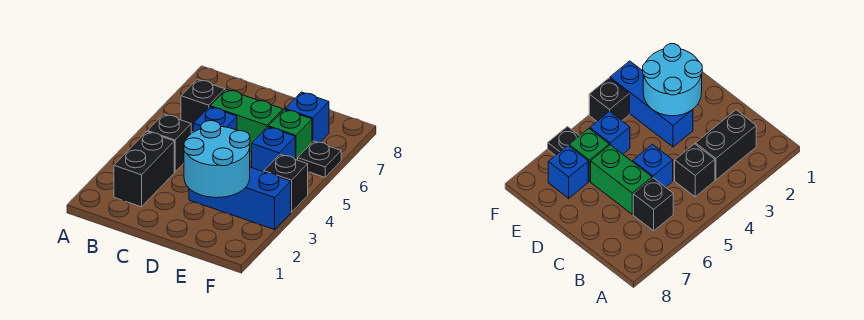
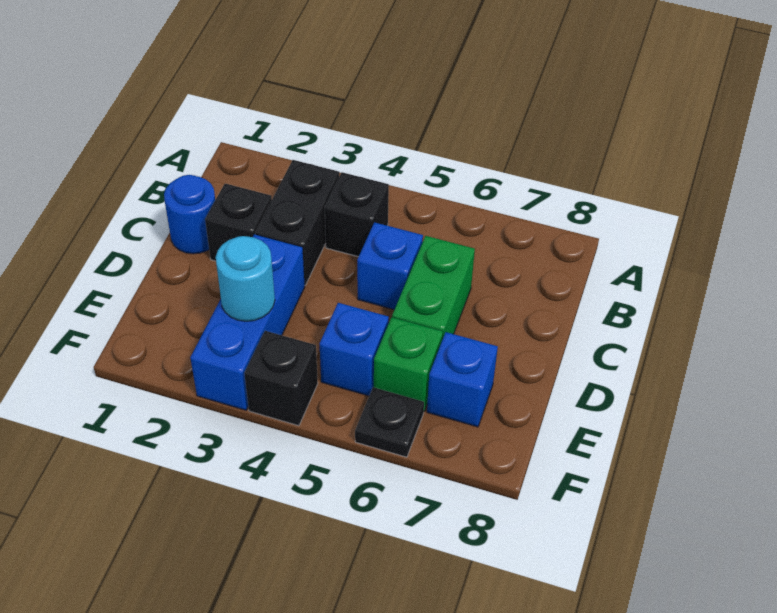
black 1x2 brick [114,132,174,207] -> black 1x2 brick turned to [255,160,339,285]
black 1x1 brick [181,79,225,132] -> black 1x1 brick moved to [205,184,272,261]
none -> blue 1x1 round brick [164,175,215,254]
cyan 2x2 round brick [184,121,250,198] -> cyan 1x1 round brick [216,236,275,321]

